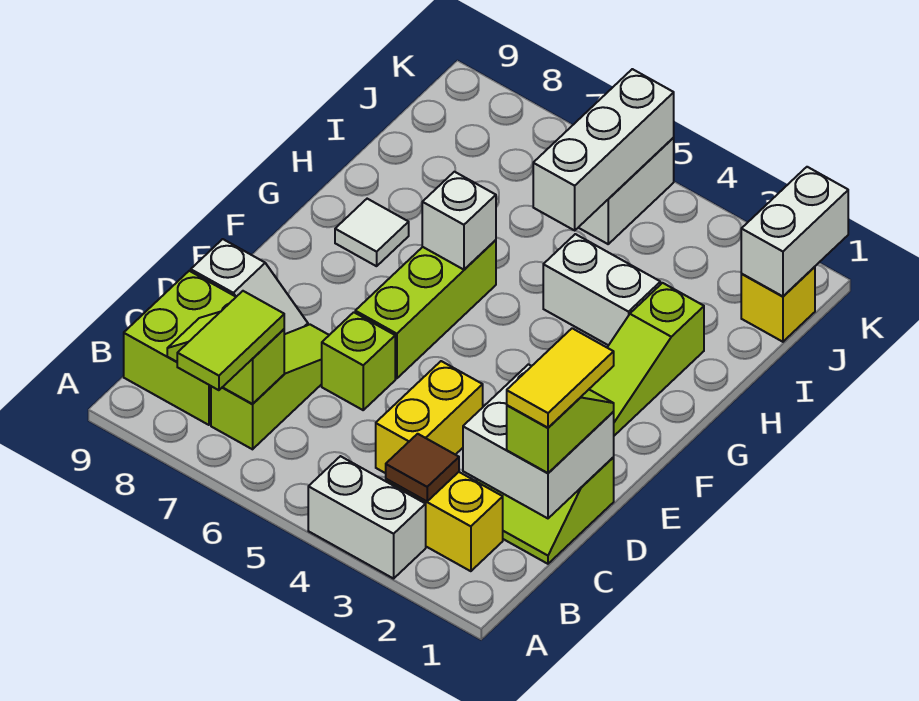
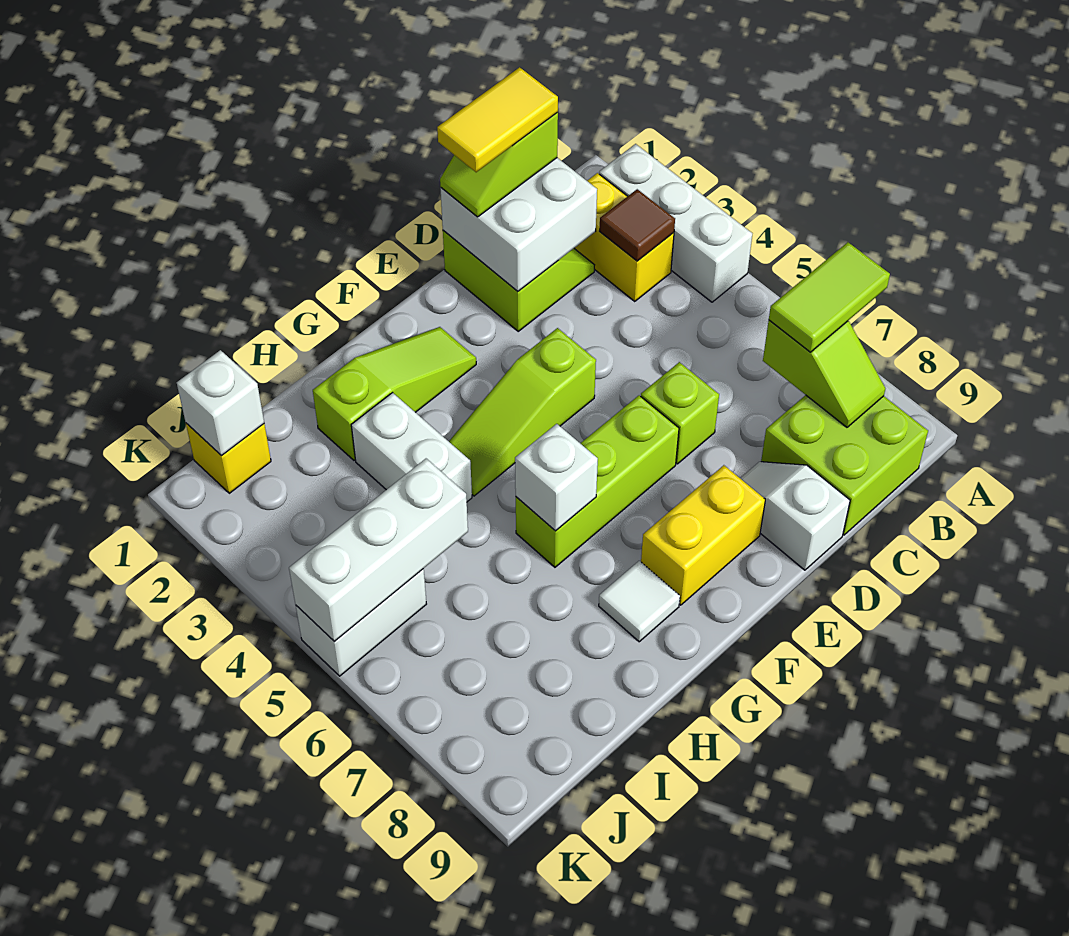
white 1x2 brick [308,456,426,579] -> white 1x3 brick [599,144,752,302]
lime 1x3 slope [211,325,329,449] -> lime 1x3 slope moved to [449,328,596,496]
yellow 1x2 brick [376,361,483,473] -> yellow 1x2 brick moved to [641,465,765,605]
white 1x2 brick [741,167,848,296] -> white 1x1 brick [177,350,264,456]

